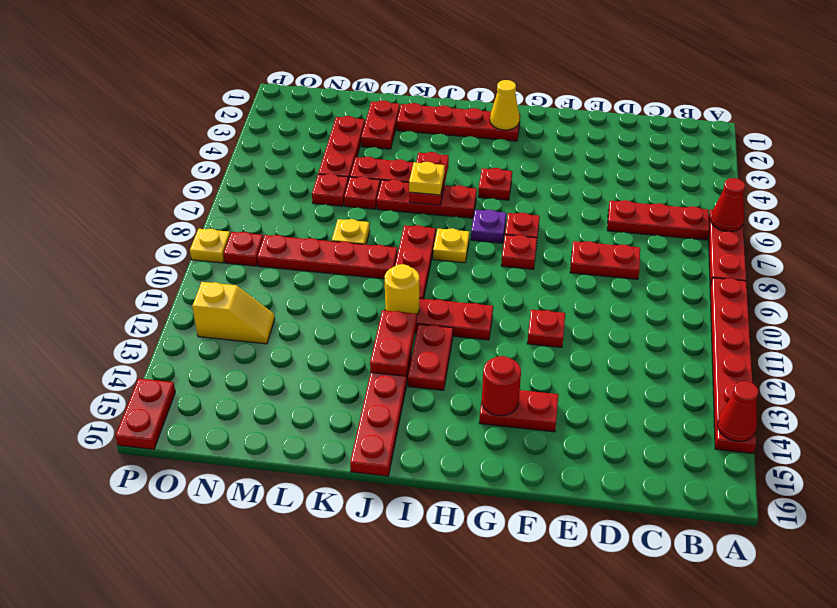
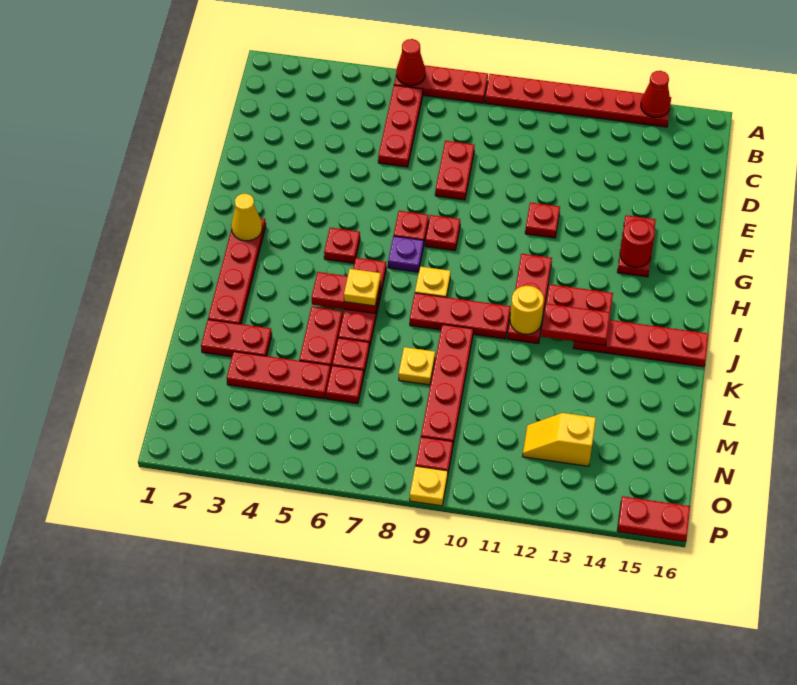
yellow 1x2 slope [192,282,275,344] -> yellow 1x2 slope turned to [522,413,596,466]

